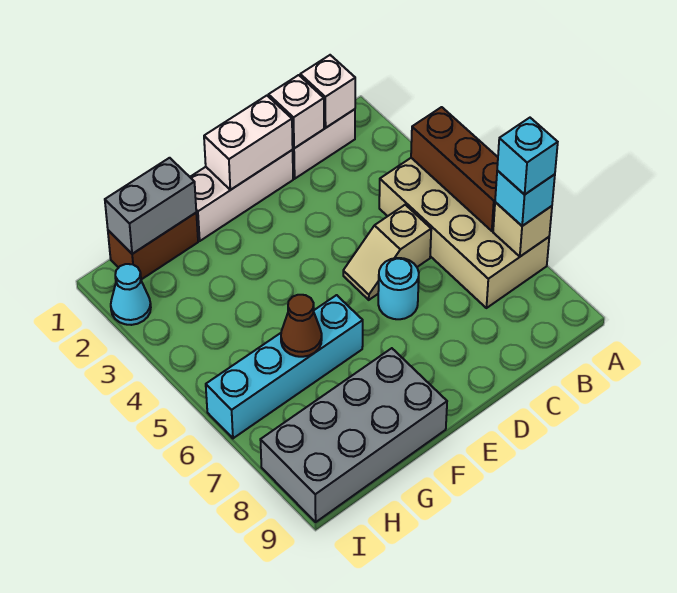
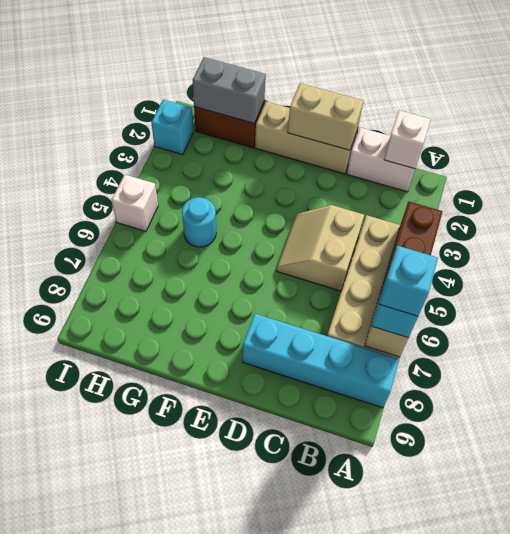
white 1x1 brick [269,75,324,148] -> white 1x1 brick moved to [111,175,158,231]
tan 1x2 slope [343,205,431,300] -> tan 2x2 slope [276,205,364,291]
white 1x3 brick [190,150,293,241] -> tan 1x3 brick [255,102,358,174]
white 1x2 brick [204,96,293,190] -> tan 1x2 brick [288,83,363,150]
cyan 1x1 round brick [378,258,419,319] -> cyan 1x1 round brick moved to [182,197,216,247]
cyan 1x4 brick [206,295,363,438] -> cyan 1x4 brick moved to [242,314,399,408]
grey 2x4 brick [260,348,447,522] -> none
brown 1x1 cone [281,295,322,357] -> none
cyan 1x1 cone [111,264,151,325] -> cyan 1x1 brick [151,99,194,155]

